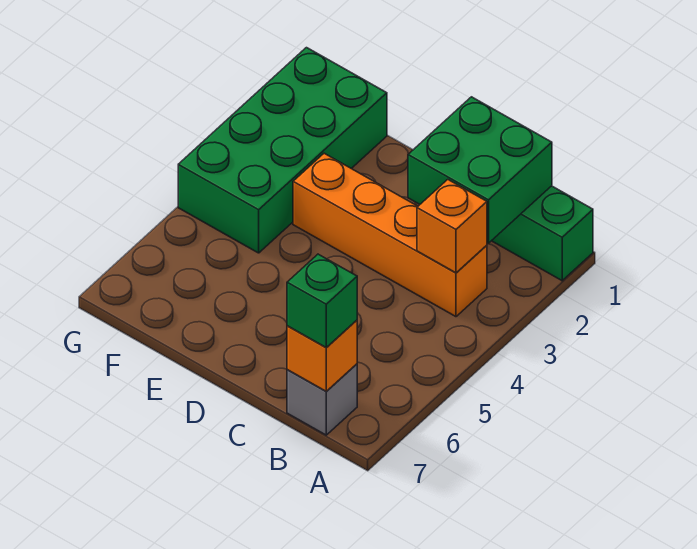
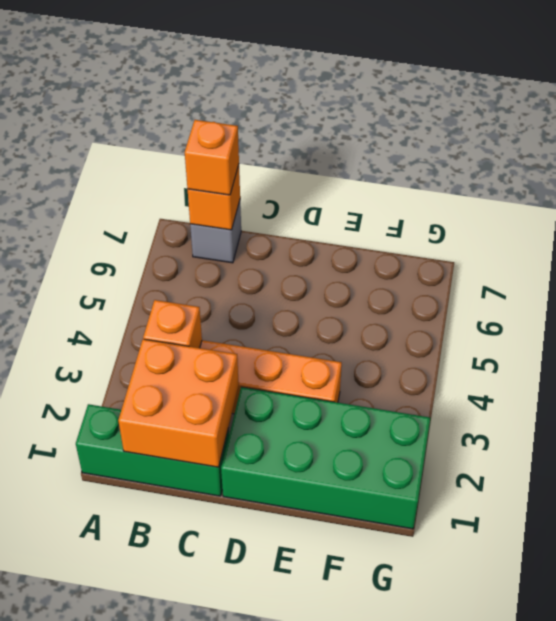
green 2x2 brick [408,97,552,243] -> orange 2x2 brick [118,339,239,467]
green 1x1 brick [287,254,357,348] -> orange 1x1 brick [185,120,239,195]
green 2x4 brick [178,48,387,253] -> green 2x4 brick turned to [221,387,430,529]

